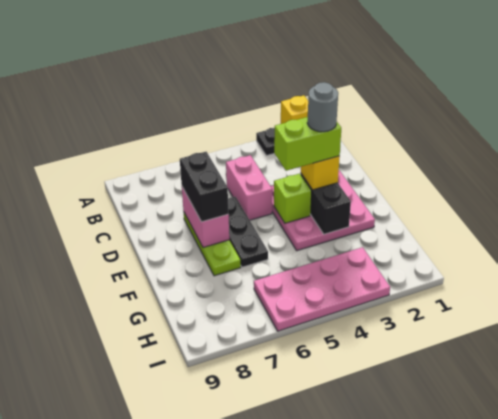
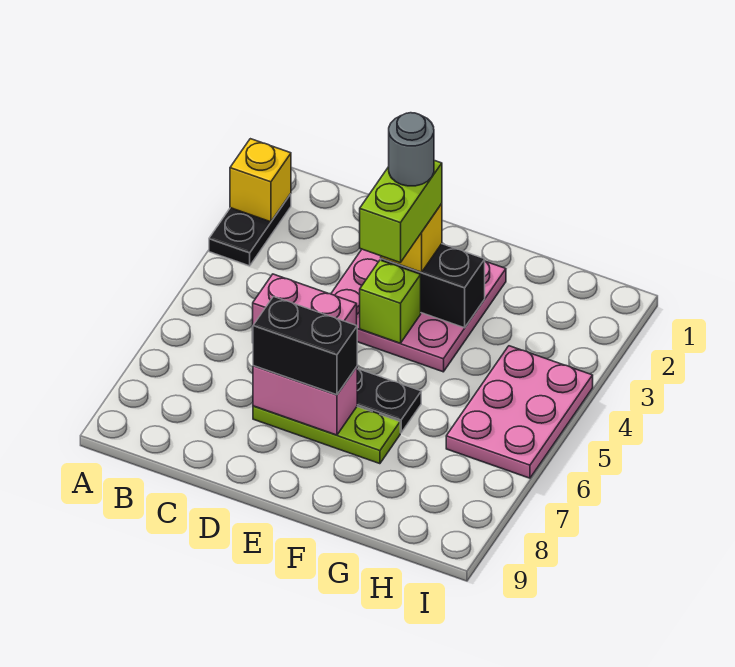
pink 2x4 plate [254,247,390,331] -> pink 2x3 plate [446,346,593,478]

